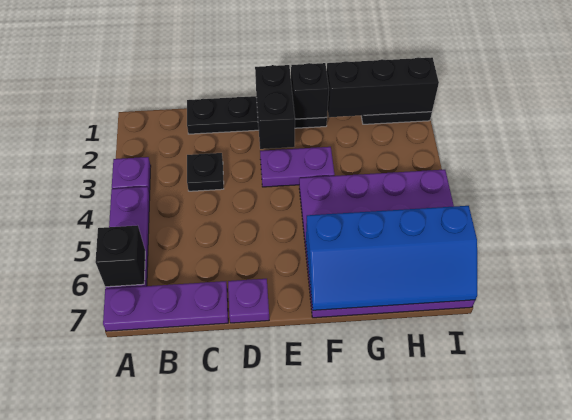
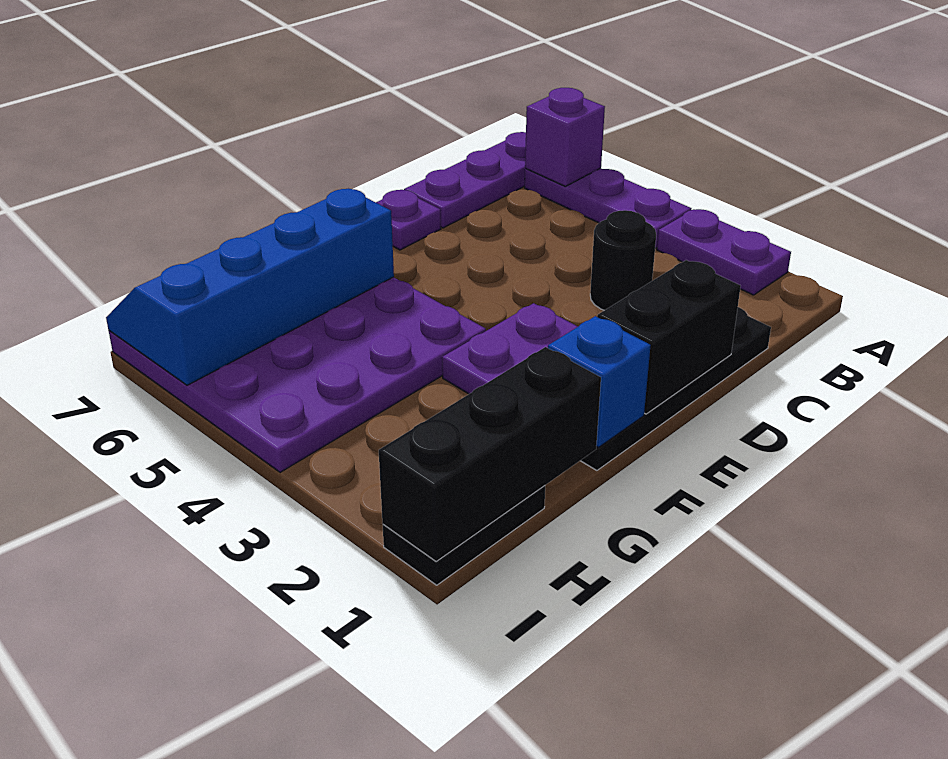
purple 1x1 plate [112,157,151,193] -> purple 1x2 plate [657,209,791,295]
black 1x1 brick [95,225,145,287] -> purple 1x1 brick [525,88,605,186]
black 1x1 plate [187,153,224,191] -> black 1x1 round brick [590,210,656,310]
black 1x2 brick [255,65,295,149] -> black 1x2 brick turned to [597,260,741,414]
black 1x1 brick [291,63,329,119] -> blue 1x1 brick [548,316,651,447]

